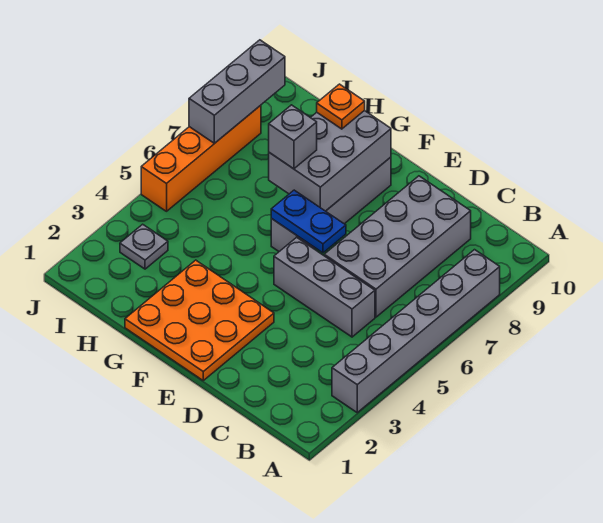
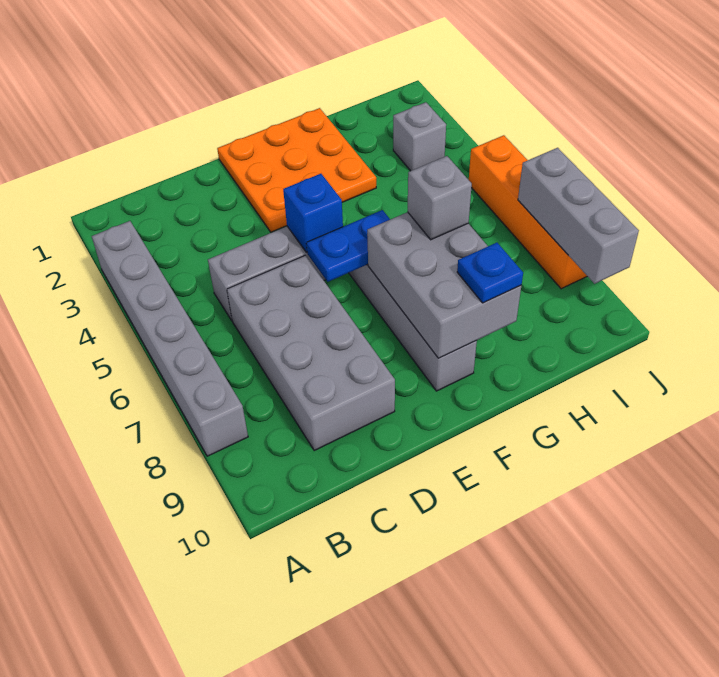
none -> blue 1x1 brick [283,174,343,252]
orange 1x1 plate [317,84,365,129] -> blue 1x1 plate [457,243,523,303]
grey 1x1 plate [120,224,168,269] -> grey 1x1 brick [393,102,446,171]

